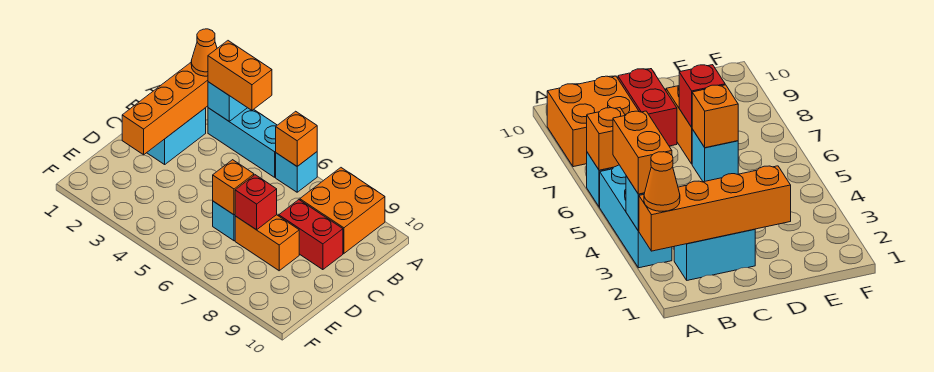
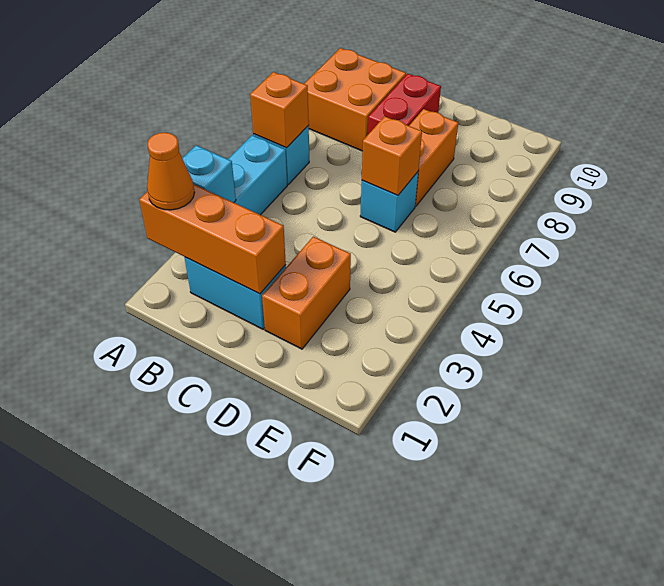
orange 1x4 brick [122,63,208,155] -> orange 1x3 brick [139,184,286,294]
orange 1x2 brick [208,41,272,110] -> orange 1x2 brick moved to [262,236,351,349]
red 1x1 brick [235,175,277,230] -> none

